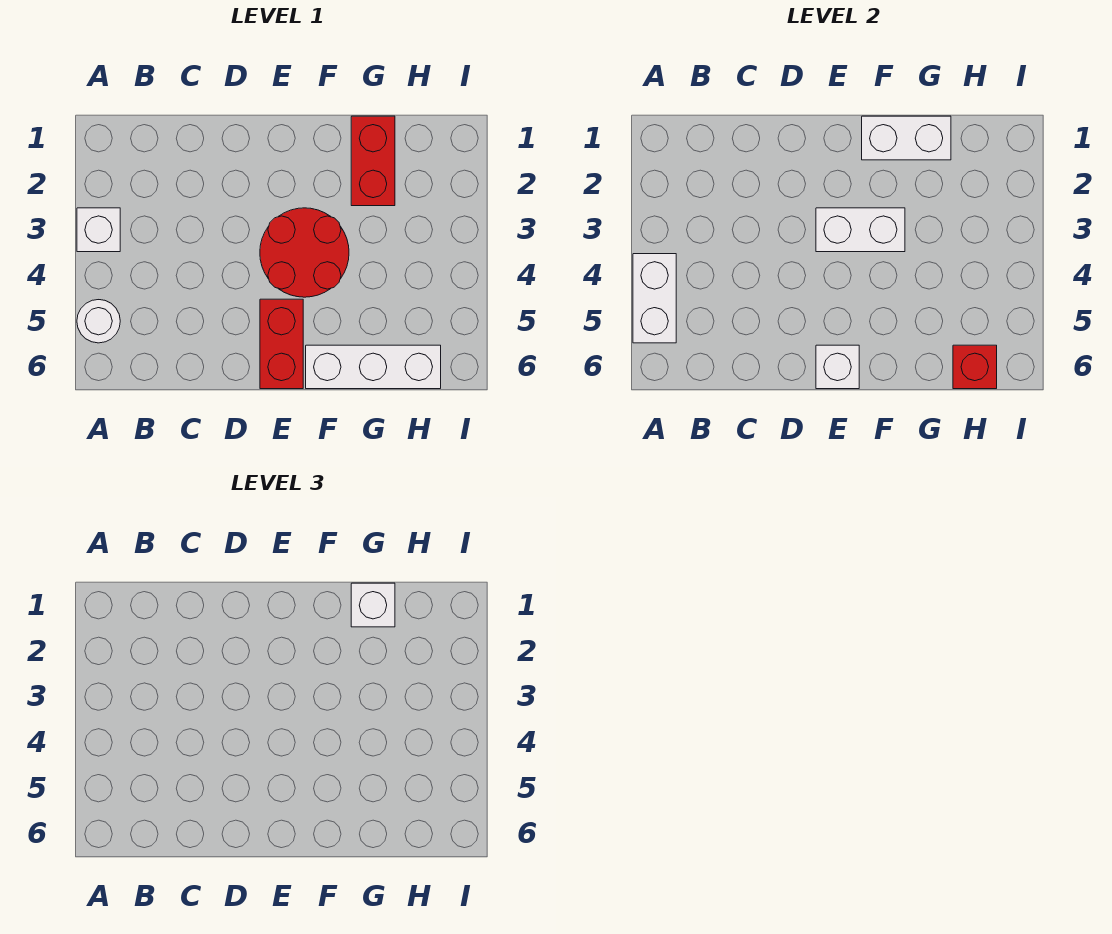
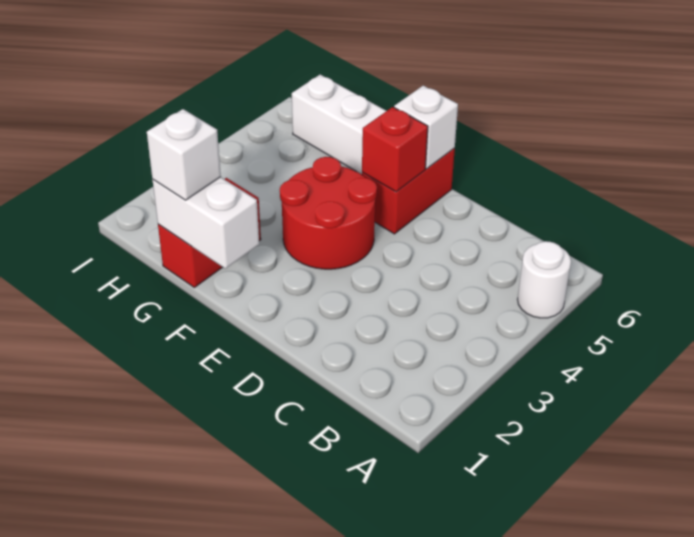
white 1x1 brick [77,208,120,252] -> none
white 1x2 brick [633,254,676,343] -> none
white 1x2 brick [816,208,905,252] -> none
red 1x1 brick [953,345,997,389] -> red 1x1 brick moved to [362,107,428,192]

